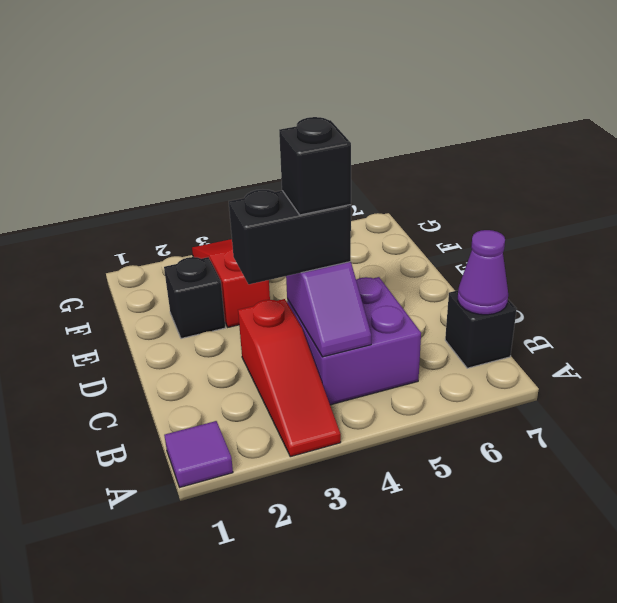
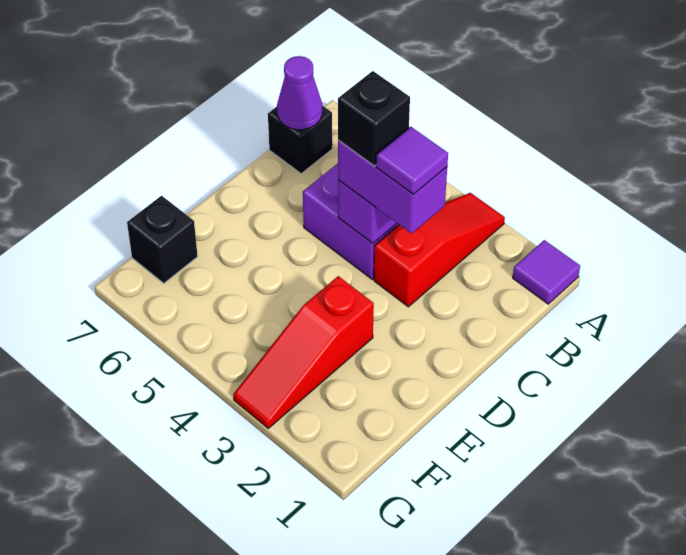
black 1x2 brick [229,190,351,284] -> purple 1x2 brick [338,140,447,234]
none -> purple 1x1 tile [376,127,448,194]
black 1x1 brick [164,257,225,339] -> black 1x1 brick moved to [127,196,198,283]

